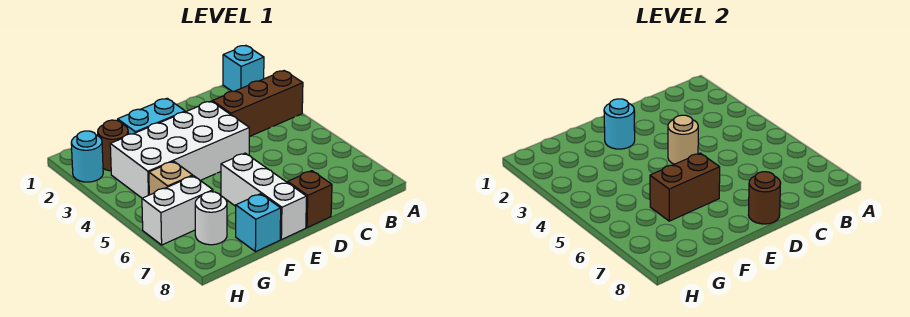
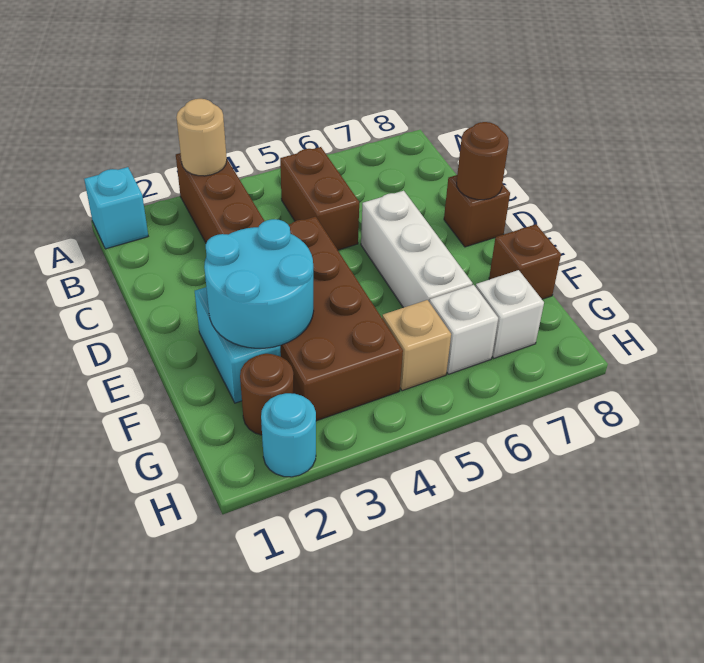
white 2x4 brick [110,101,249,198] -> brown 2x4 brick [280,217,403,421]
tan 1x1 round brick [668,115,698,164] -> tan 1x1 round brick moved to [176,99,227,176]
cyan 1x1 round brick [604,99,635,149] -> cyan 2x2 round brick [204,219,314,348]
white 1x3 brick [221,153,307,240] -> white 1x3 brick turned to [361,191,473,308]
brown 1x2 brick [650,153,720,221] -> brown 1x2 brick moved to [280,147,359,250]
cyan 1x1 brick [236,194,281,252] -> brown 1x1 brick [489,224,561,299]
white 1x2 brick [142,176,213,245] -> white 1x1 brick [430,285,498,374]
white 1x1 round brick [195,192,227,245] -> white 1x1 brick [476,270,544,358]

